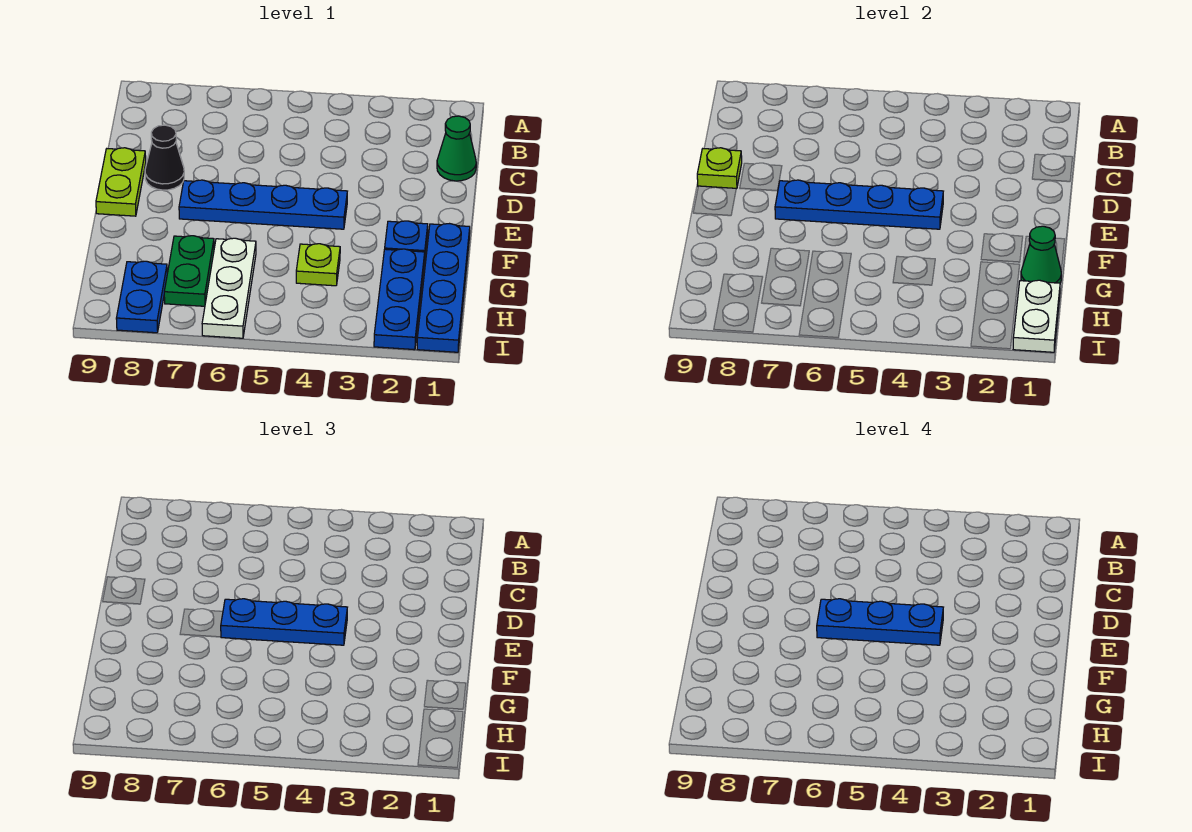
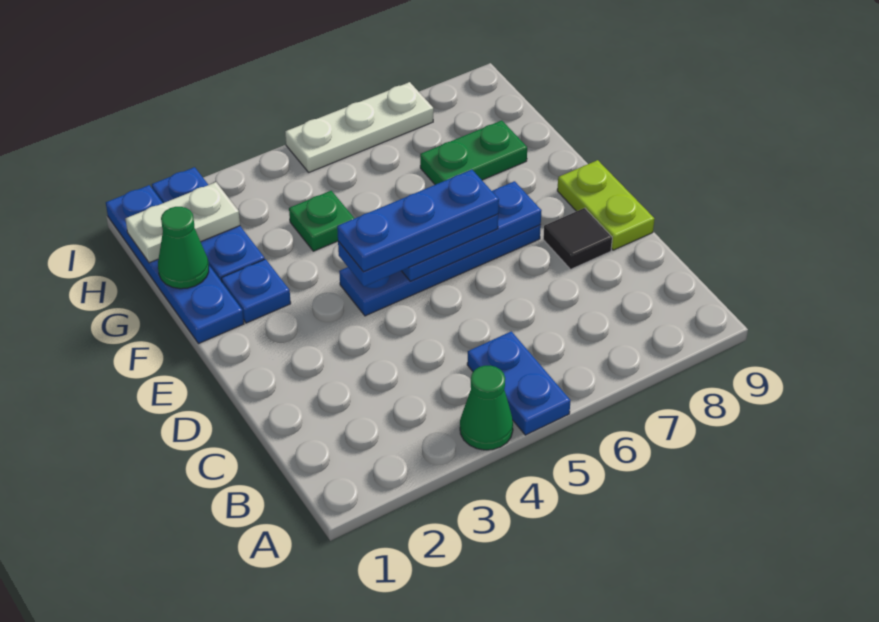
green 1x1 cone [437,116,476,181] -> green 1x1 cone moved to [460,366,513,450]
black 1x1 cone [145,125,184,190] -> black 1x1 tile [543,208,612,269]
lime 1x1 plate [697,148,742,189] -> none
blue 1x4 plate [775,180,943,229] -> blue 1x3 plate [402,181,542,281]
lime 1x1 plate [296,244,340,286] -> green 1x1 plate [289,191,354,251]
white 1x3 plate [202,238,256,338] -> white 1x3 plate turned to [285,82,434,172]
green 1x2 plate [164,236,214,306] -> green 1x2 plate turned to [420,120,527,185]
white 1x2 plate [1013,280,1060,352] -> white 1x2 plate turned to [125,182,240,263]
blue 1x2 plate [116,261,167,333] -> blue 1x2 plate moved to [467,331,571,435]

